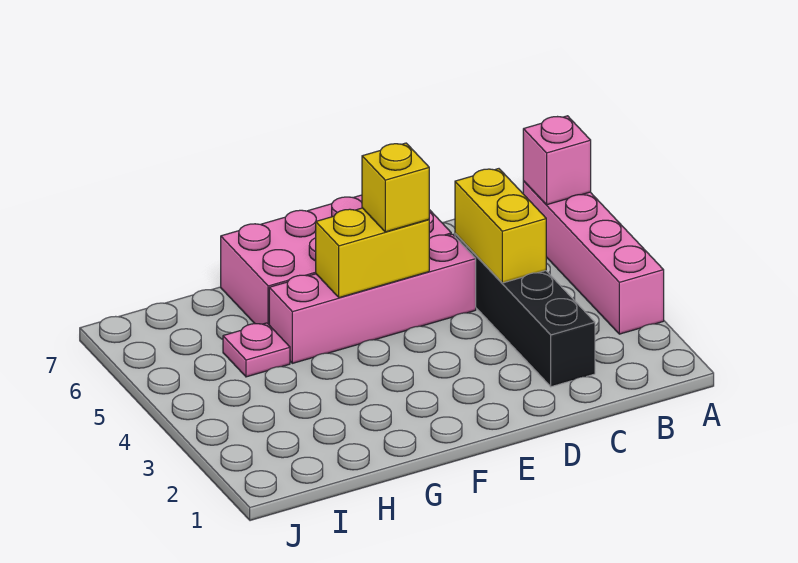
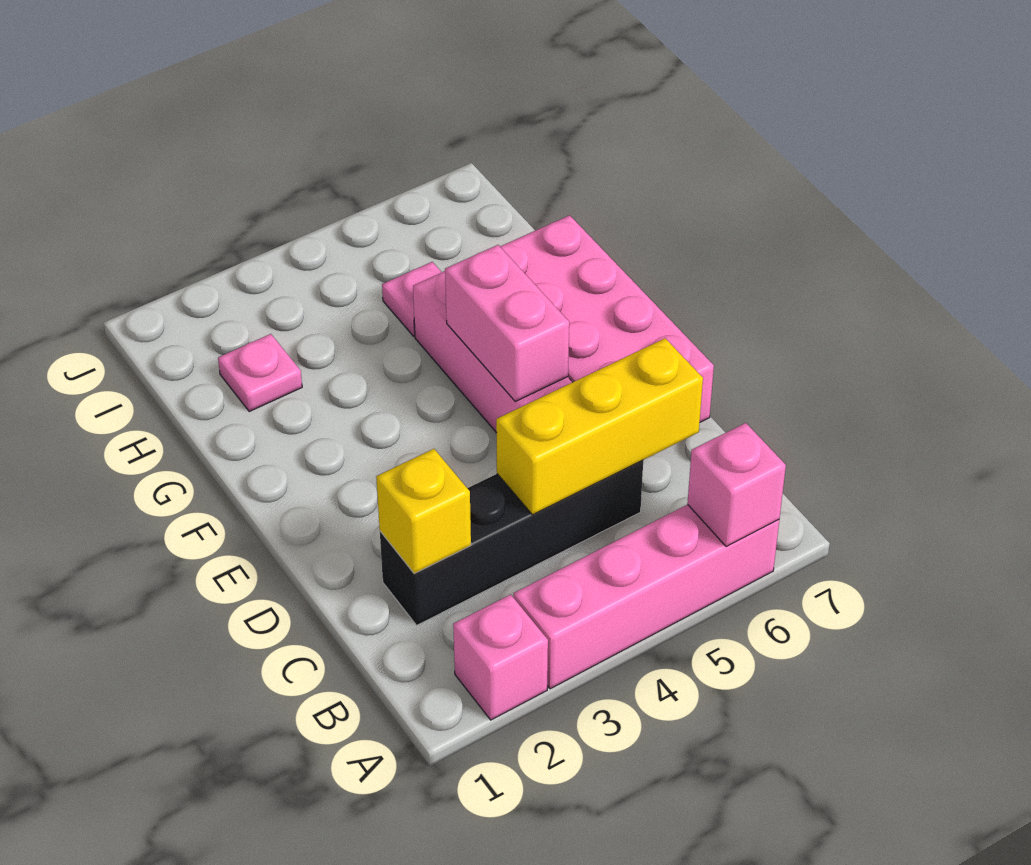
none -> pink 1x1 brick [453,595,548,720]
yellow 1x2 brick [455,169,546,283] -> yellow 1x3 brick [496,338,703,515]
yellow 1x2 brick [316,208,429,298] -> pink 1x2 brick [445,245,569,401]
yellow 1x1 brick [362,143,429,232] -> yellow 1x1 brick moved to [376,449,471,574]
none -> pink 1x1 plate [218,334,302,412]

